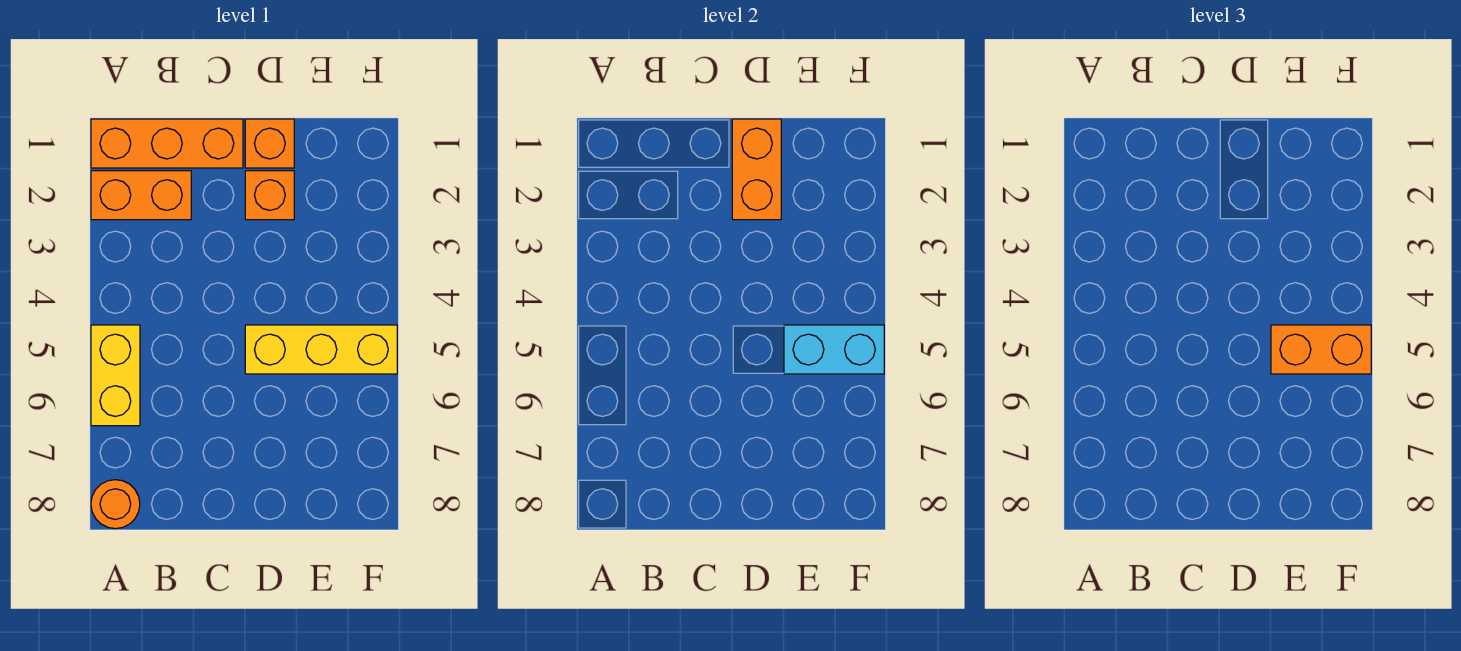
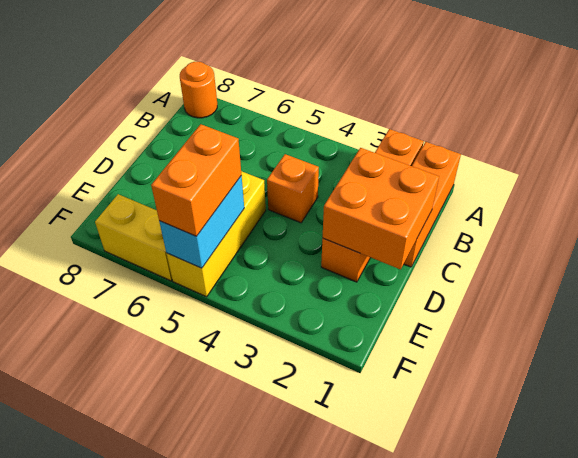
yellow 1x2 brick [91,325,140,426] -> yellow 1x2 brick moved to [95,194,172,281]
orange 1x1 brick [245,119,294,168] -> orange 1x1 brick moved to [267,154,319,223]
orange 1x2 brick [732,119,781,220] -> orange 2x2 brick [323,148,439,269]

